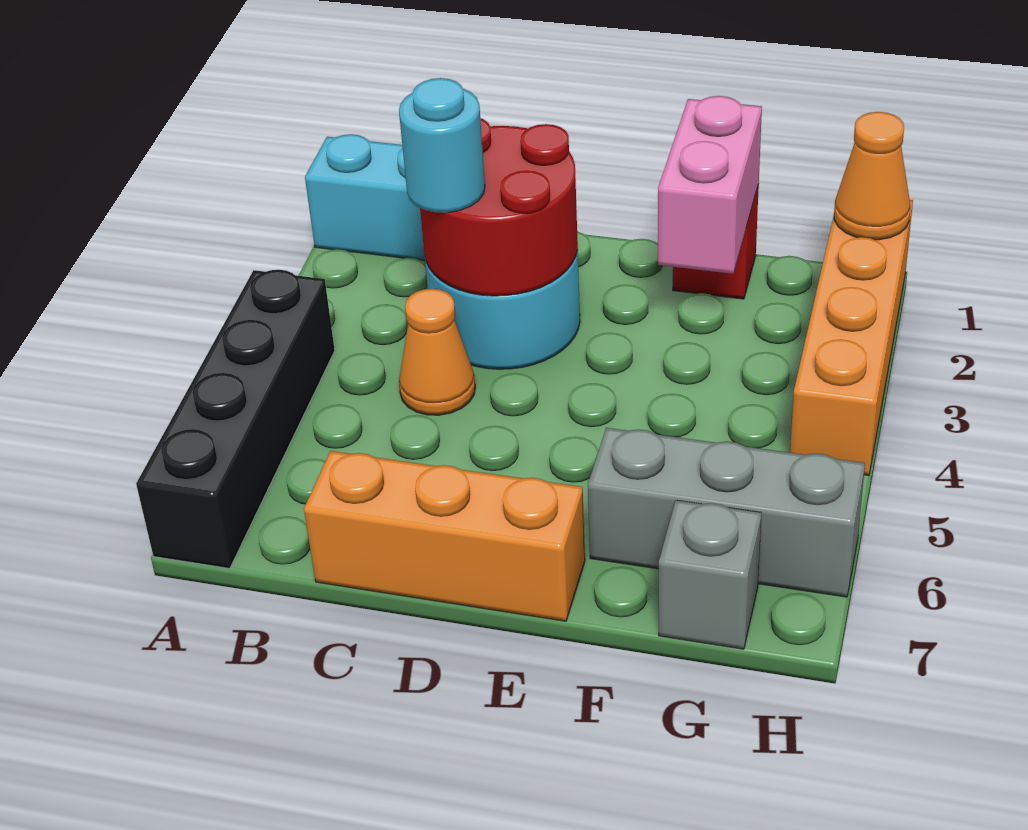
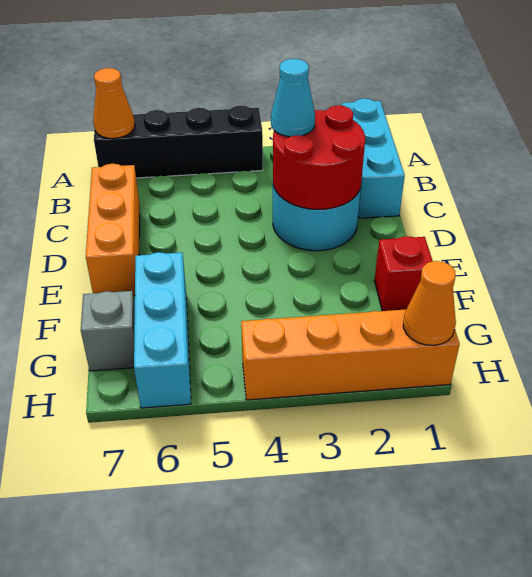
cyan 1x1 round brick [399,78,485,213] -> cyan 1x1 cone [271,59,315,137]
orange 1x1 cone [399,289,475,415] -> orange 1x1 cone moved to [93,68,135,138]
pink 1x2 brick [658,96,762,274] -> none
grey 1x3 brick [588,428,865,597] -> cyan 1x3 brick [134,252,191,408]

